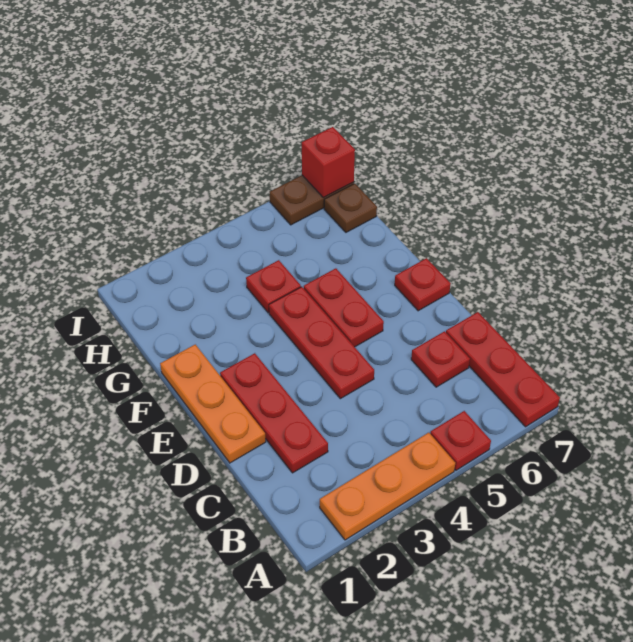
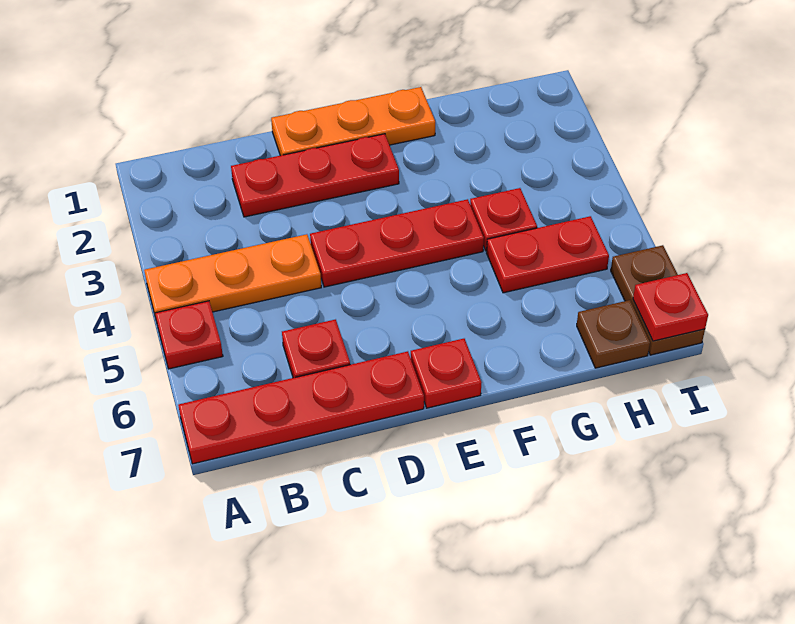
orange 1x3 plate [320,433,455,540] -> orange 1x3 plate turned to [144,234,321,322]
red 1x3 plate [446,312,560,427] -> red 1x4 plate [178,351,424,464]
red 1x2 plate [304,268,384,347] -> red 1x2 plate moved to [487,216,609,293]
red 1x1 brick [302,127,355,198] -> red 1x1 plate [633,273,708,341]

